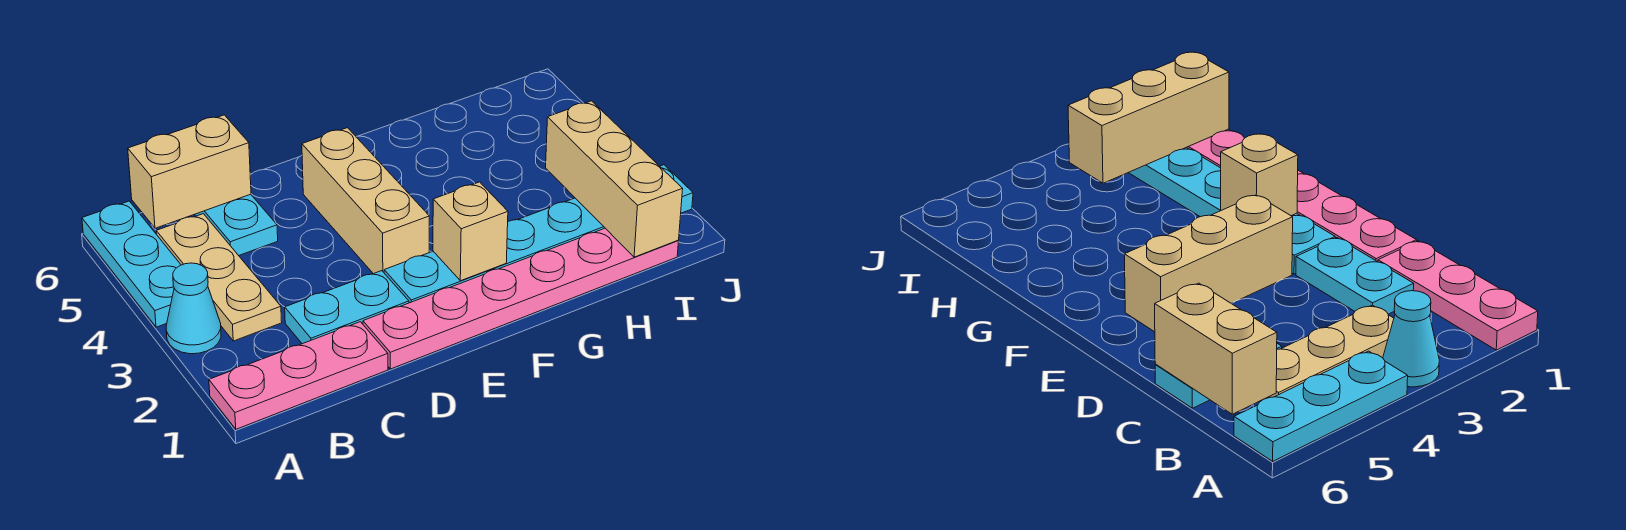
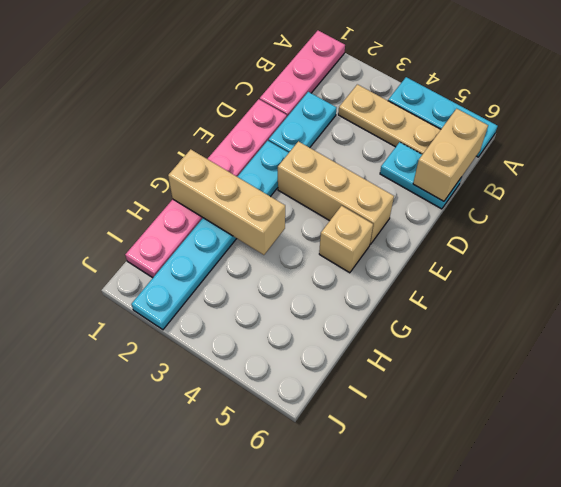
cyan 1x1 cone [166,263,221,354] -> none
tan 1x1 brick [433,182,508,281] -> tan 1x1 brick moved to [319,206,373,273]
tan 1x3 brick [546,101,683,257] -> tan 1x3 brick moved to [168,149,285,255]

